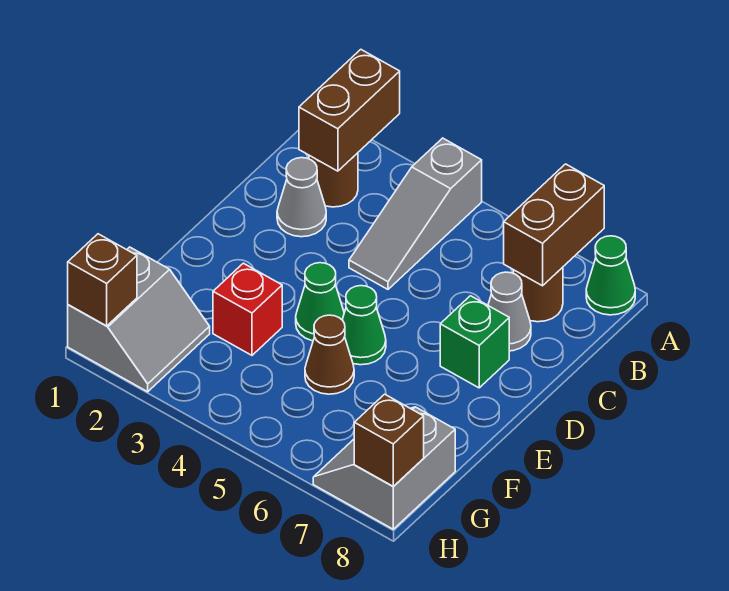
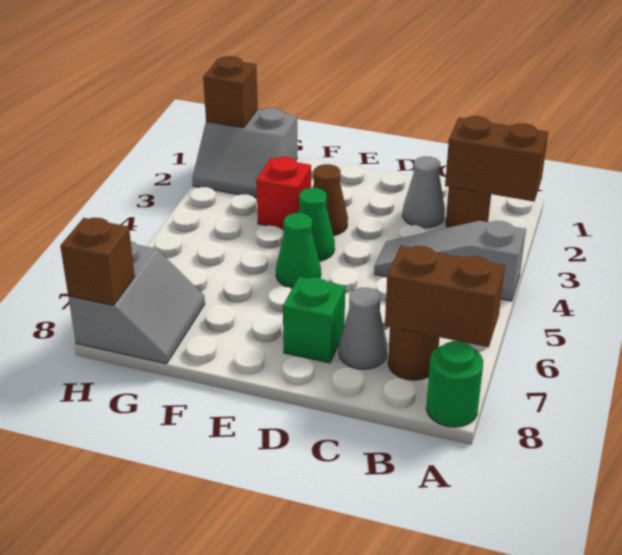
green 1x1 cone [586,236,635,315] -> green 1x1 round brick [426,341,483,427]
brown 1x1 cone [305,315,354,394] -> brown 1x1 cone moved to [313,164,348,236]
grey 2x2 slope [313,407,455,529] -> grey 2x2 slope turned to [68,241,205,364]

